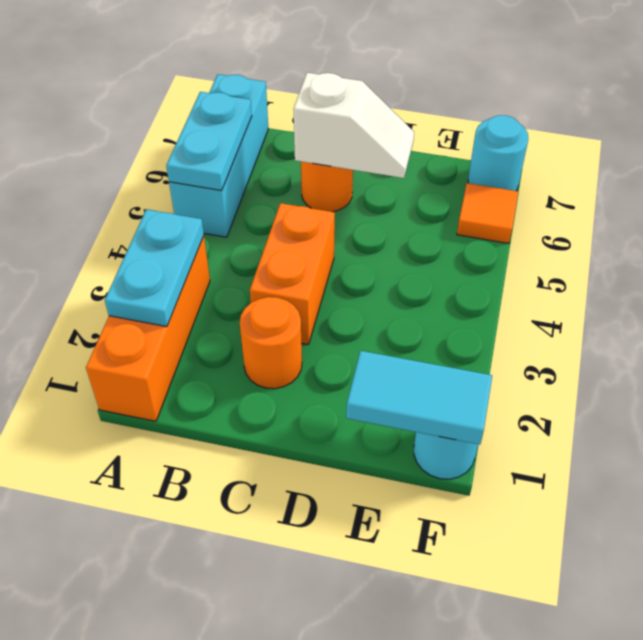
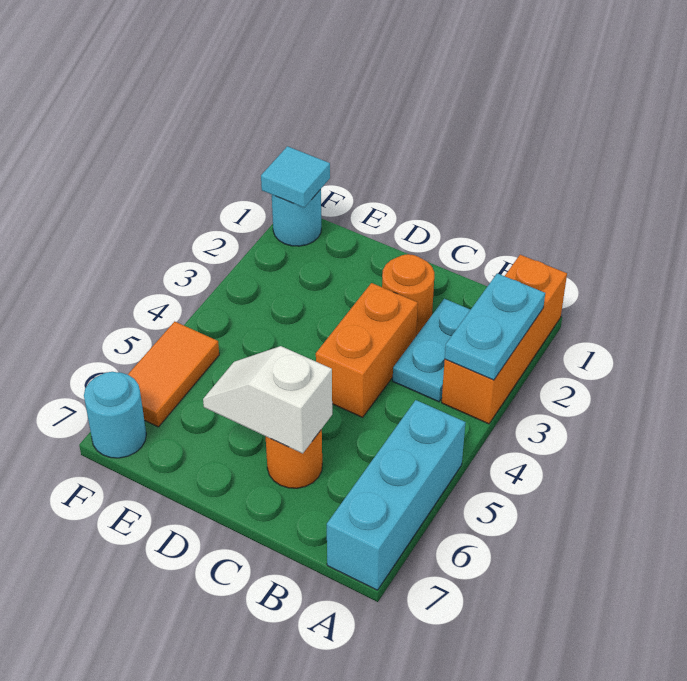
cyan 1x2 plate [166,92,252,191] -> cyan 1x2 plate moved to [393,299,471,402]
cyan 1x2 tile [346,351,492,444] -> cyan 1x1 tile [261,146,330,207]
orange 1x1 tile [457,183,518,243] -> orange 1x2 tile [128,322,219,427]

